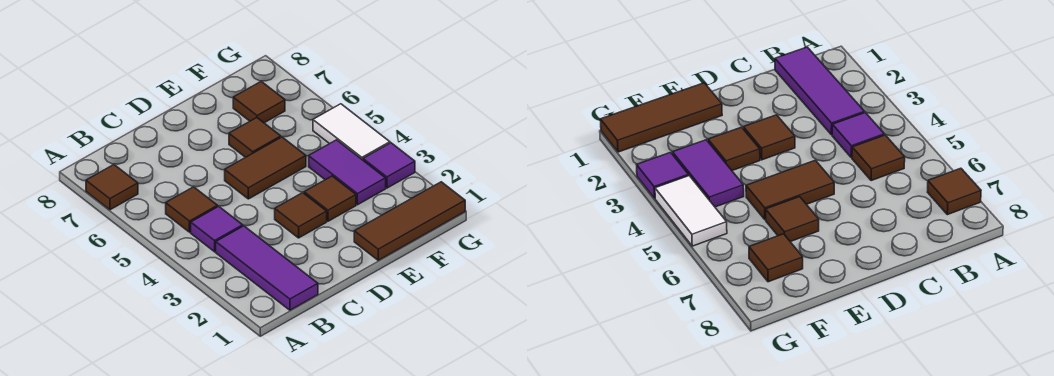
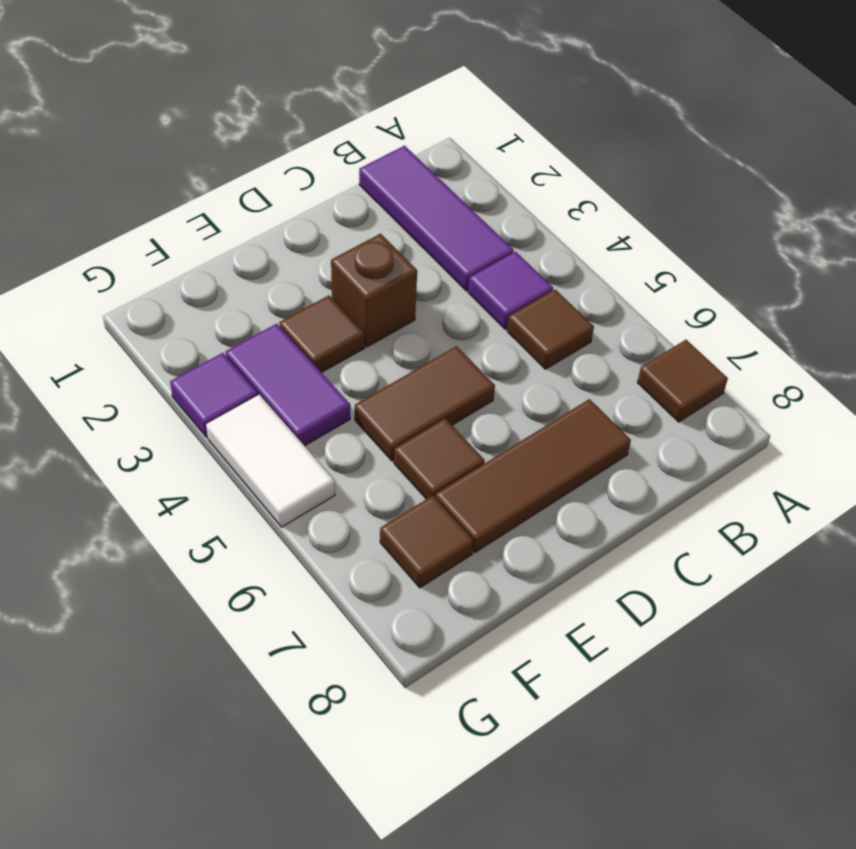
brown 1x1 tile [275,193,327,238] -> brown 1x1 brick [331,234,417,347]
brown 1x3 tile [354,182,465,260] -> brown 1x3 tile moved to [435,399,631,552]

